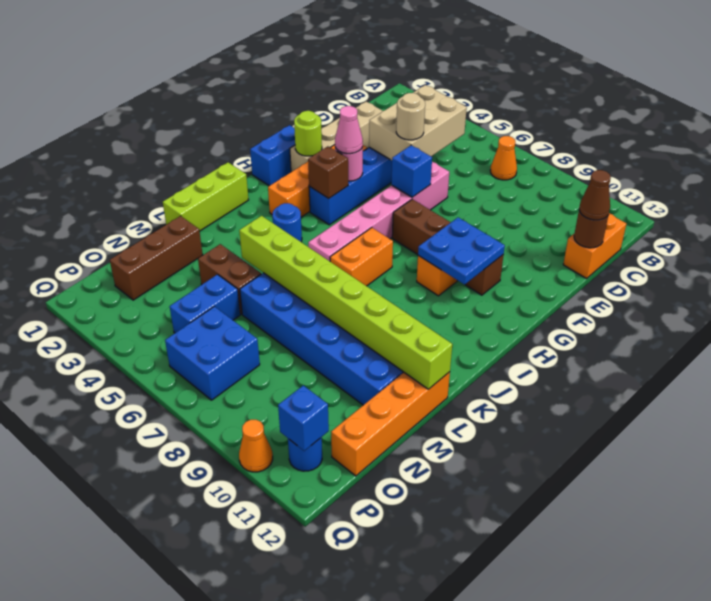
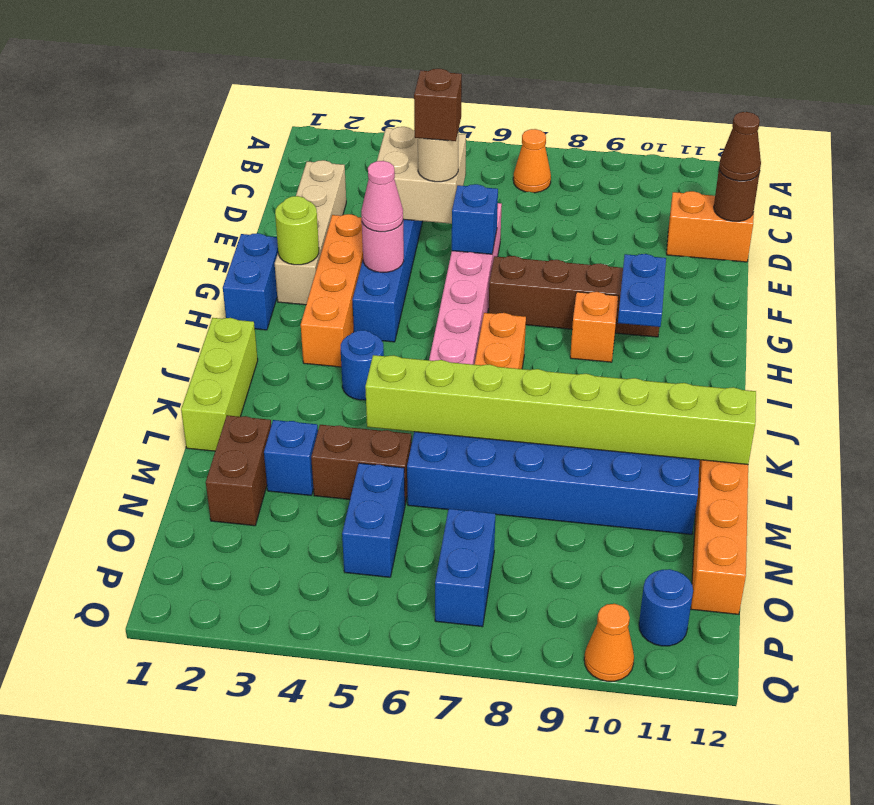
tan 2x3 brick [369,85,467,160] -> tan 2x2 brick [377,127,466,224]
orange 1x2 brick [563,213,626,278] -> orange 1x2 brick turned to [666,191,754,262]
blue 2x2 plate [418,217,505,284] -> blue 1x2 plate [618,254,666,327]
brown 1x1 brick [308,146,348,198] -> brown 1x1 brick moved to [414,69,462,141]
brown 1x3 brick [110,216,203,300] -> brown 1x2 brick [206,415,271,526]
blue 2x2 brick [165,306,260,400] -> blue 1x2 brick [435,509,495,627]
blue 1x1 brick [278,385,329,451] -> blue 1x1 brick moved to [264,420,318,496]

